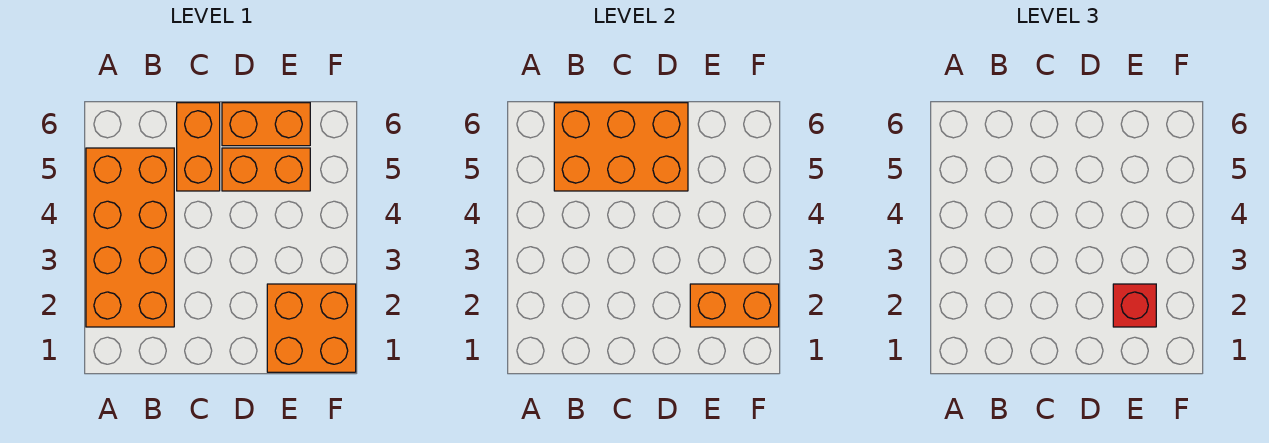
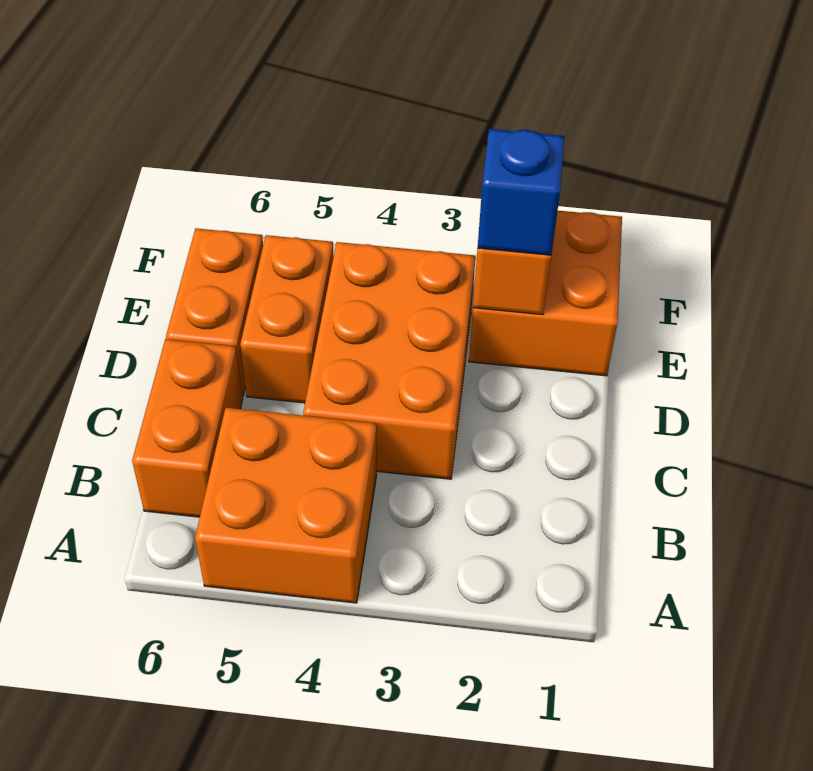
orange 2x4 brick [86,148,174,327] -> orange 2x2 brick [195,408,377,603]
orange 2x3 brick [554,103,688,191] -> orange 2x3 brick moved to [303,242,476,479]
orange 1x2 brick [177,103,220,191] -> orange 1x2 brick turned to [132,339,243,517]
red 1x1 brick [1113,284,1156,327] -> blue 1x1 brick [478,129,564,255]

